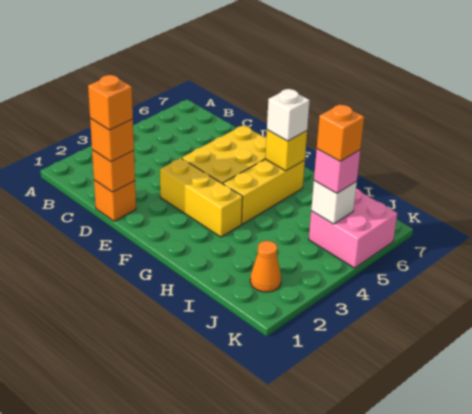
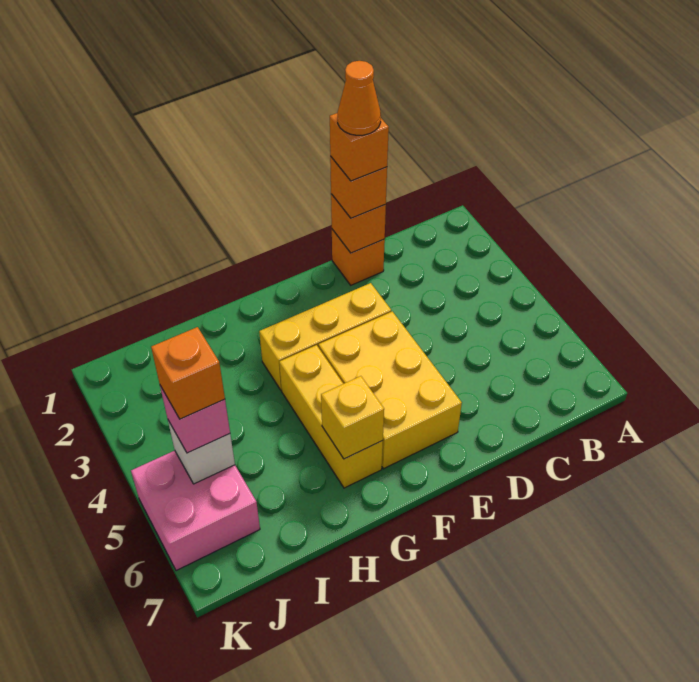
white 1x1 brick [267,89,310,141] -> none
orange 1x1 cone [250,241,281,292] -> orange 1x1 cone moved to [337,61,381,135]

